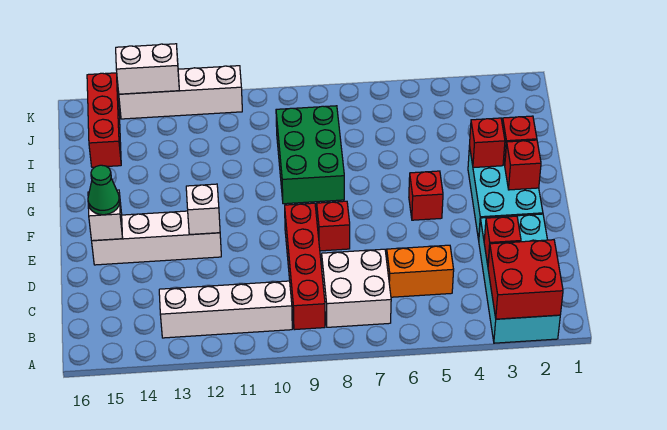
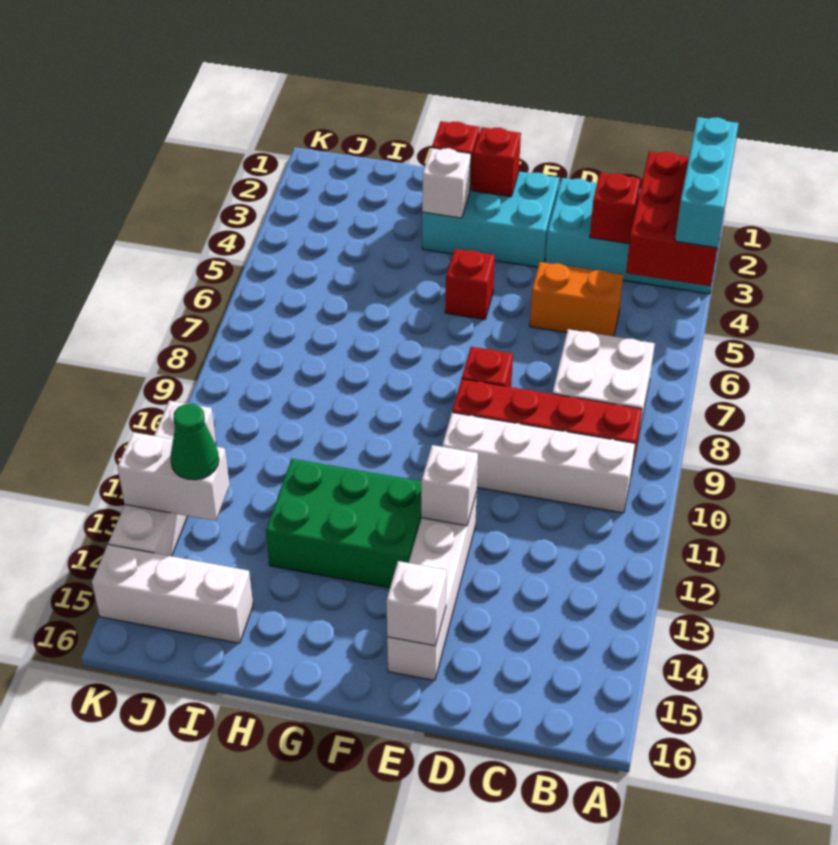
red 2x2 brick [488,240,563,319] -> red 2x3 brick [626,151,727,286]
none -> cyan 1x3 brick [675,117,739,248]
white 1x4 brick [159,281,292,338] -> white 1x4 brick turned to [442,413,635,513]
orange 1x2 brick [387,245,454,297] -> orange 1x2 brick turned to [530,262,623,336]
green 1x1 cone [88,165,120,215] -> green 1x1 cone moved to [170,404,219,480]
red 1x1 brick [470,118,505,168] -> white 1x1 brick [422,148,471,218]
green 2x3 brick [276,106,344,204] -> green 2x3 brick moved to [266,459,421,588]
red 1x3 brick [87,73,121,167] -> white 1x3 brick [92,545,253,643]
white 1x2 brick [116,44,179,94] -> white 1x2 brick turned to [117,432,229,521]

